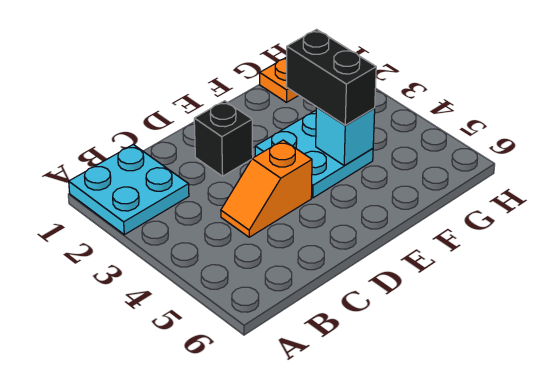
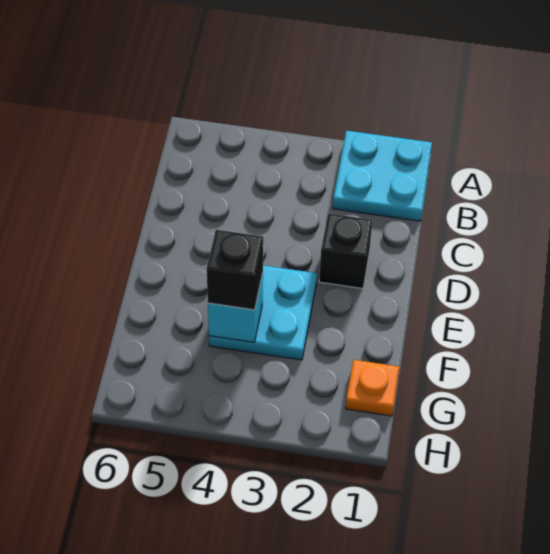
orange 1x2 slope [221,140,312,237] -> none
black 1x2 brick [287,30,376,125] -> black 1x1 brick [207,230,263,310]

